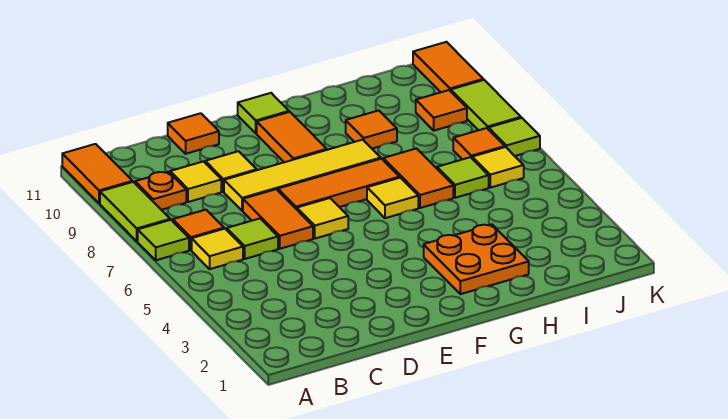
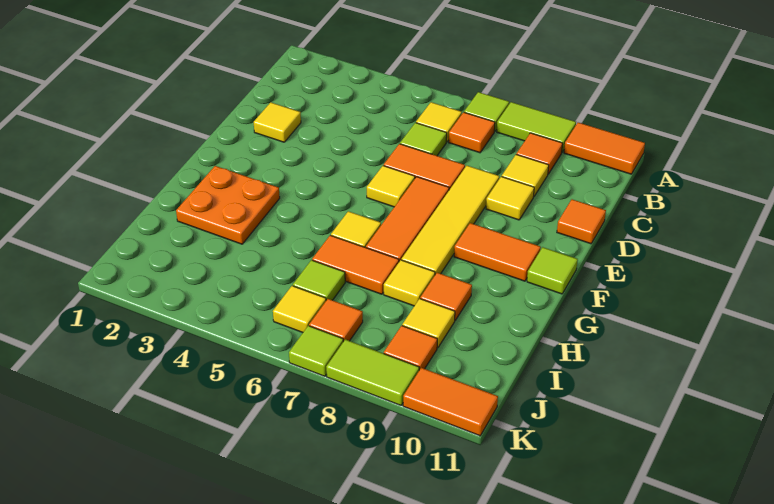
orange 1x1 plate [135,172,186,210] -> orange 1x1 tile [516,133,563,174]
none -> yellow 1x1 tile [254,102,301,142]
none -> yellow 1x1 tile [384,260,435,306]
none -> yellow 1x1 tile [402,299,455,348]

